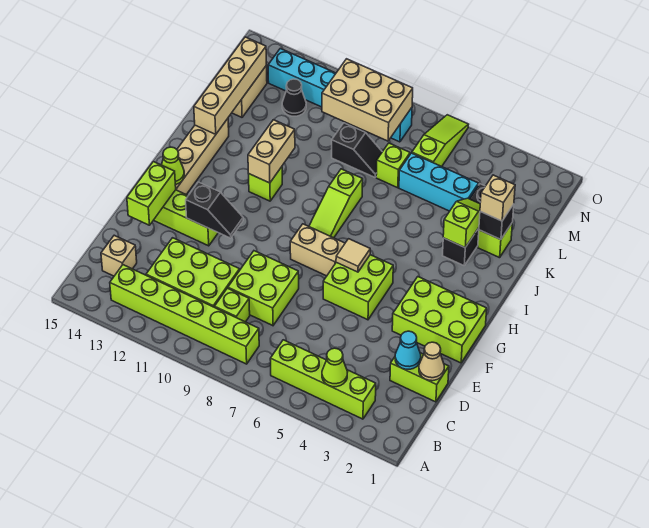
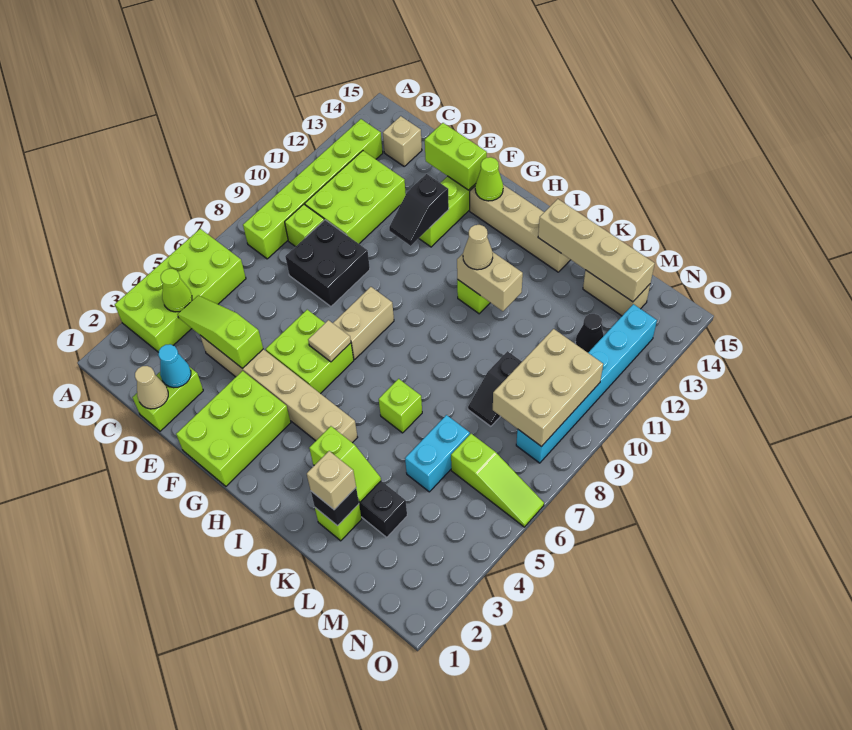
lime 1x4 brick [270,340,376,419] -> lime 2x4 brick [115,229,246,352]
none -> tan 1x6 brick [200,335,358,443]
lime 2x2 brick [228,251,299,326] -> black 2x2 brick [285,220,370,306]
lime 1x3 slope [309,169,363,238] -> lime 1x3 slope moved to [177,295,263,369]
none -> tan 1x1 cone [463,225,493,270]
cyan 1x3 brick [399,153,479,211] -> cyan 1x2 brick [405,415,470,492]
lime 1x1 brick [376,143,410,188] -> lime 1x1 brick moved to [379,379,422,433]

